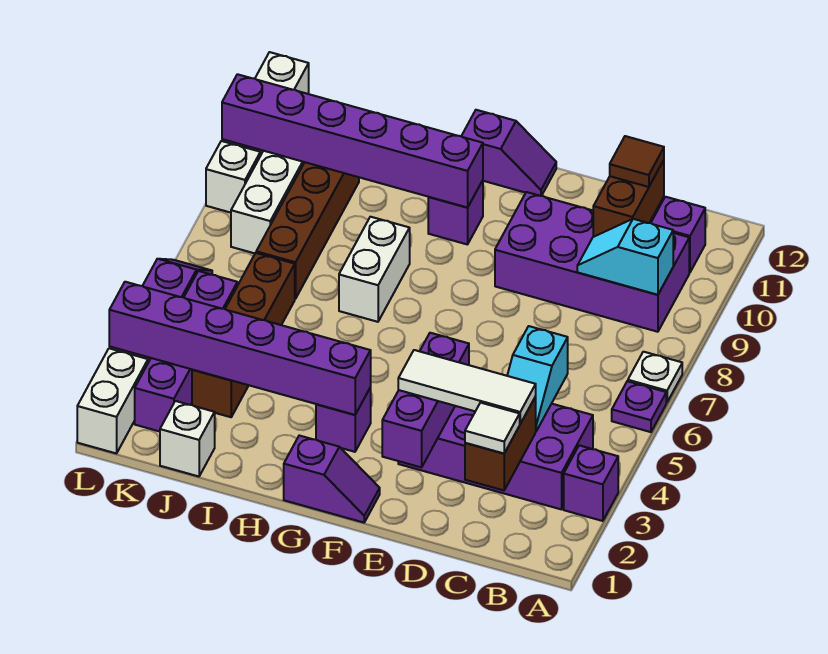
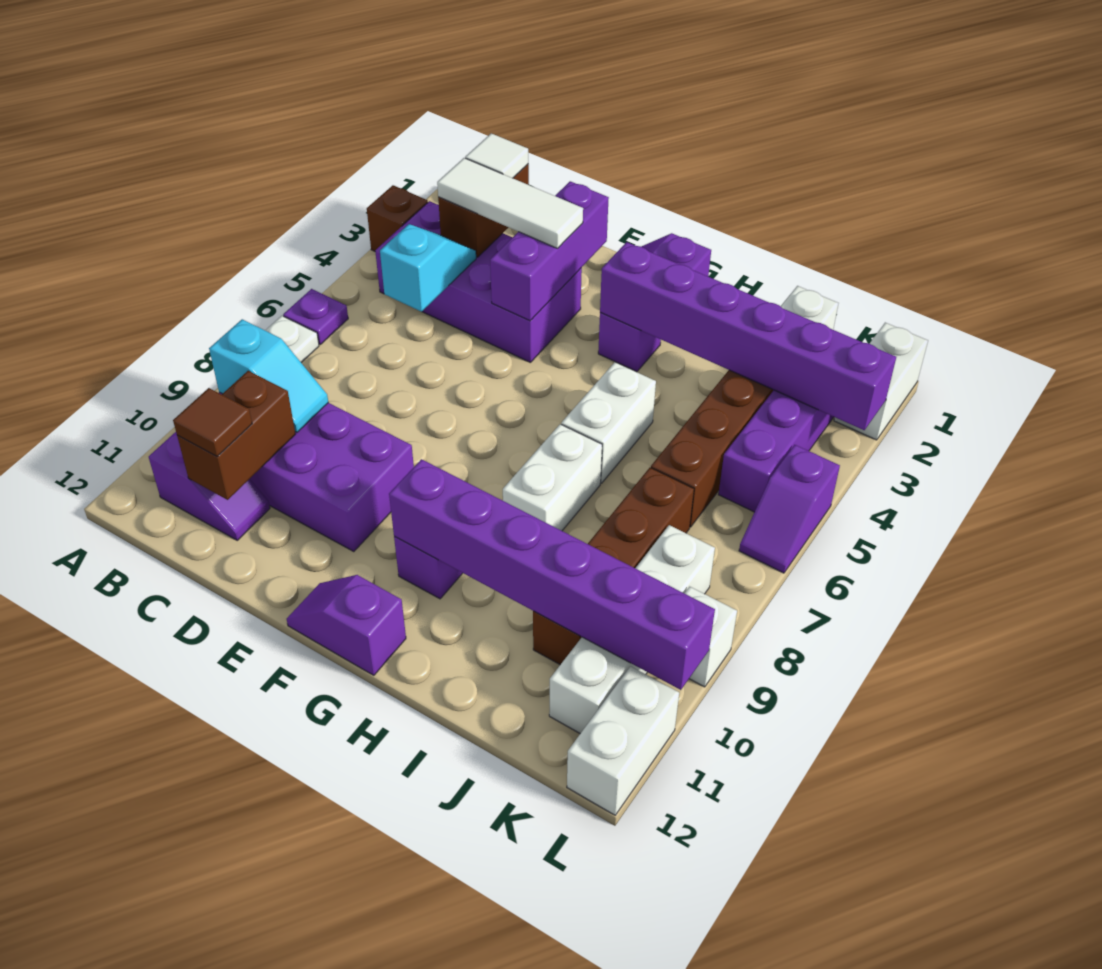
purple 1x1 brick [564,445,618,521] -> brown 1x1 brick [367,185,428,251]
none -> white 1x2 brick [561,362,656,483]

